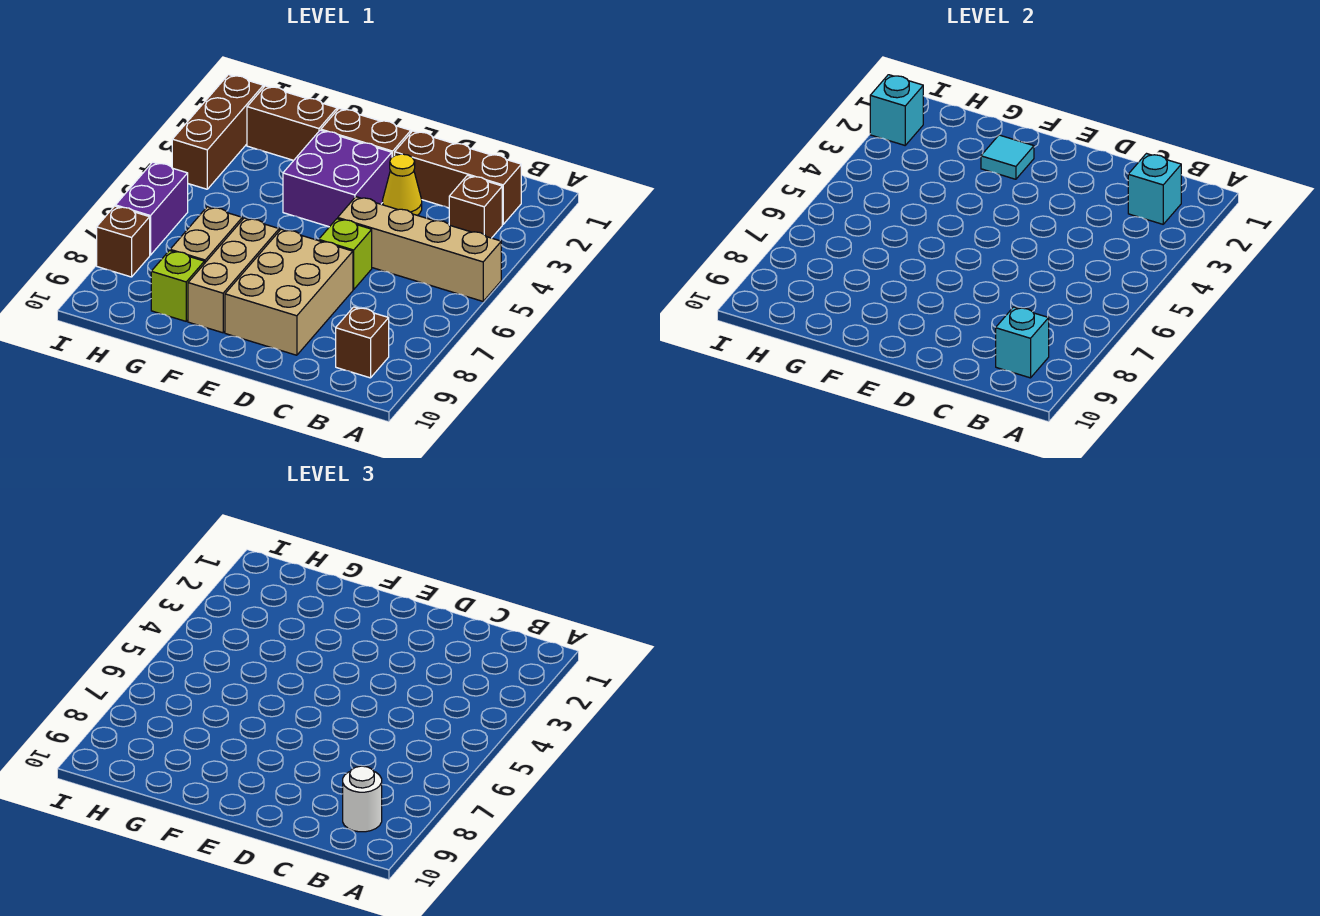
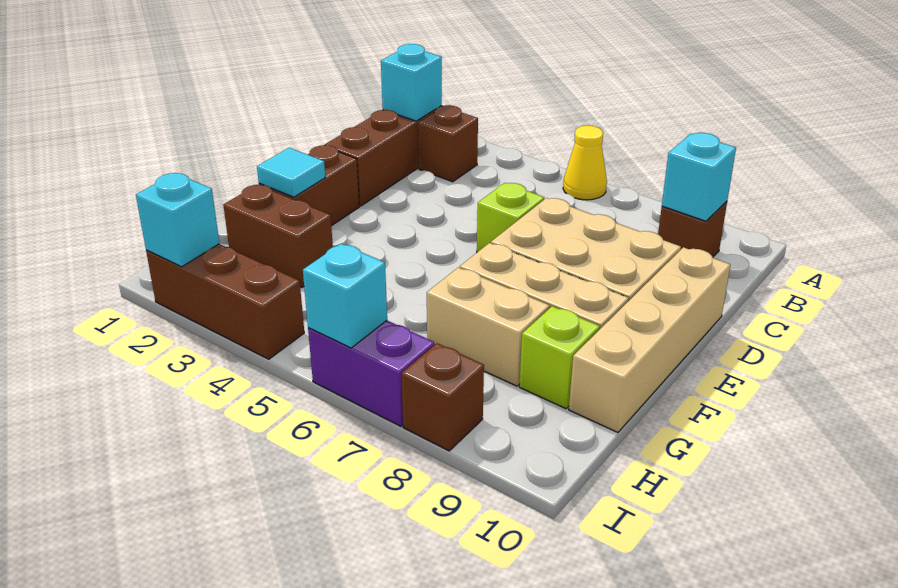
tan 1x4 brick [338,197,501,301] -> tan 1x4 brick moved to [569,247,731,432]
white 1x1 round brick [343,766,382,832] -> none
yellow 1x1 cone [383,154,422,215] -> yellow 1x1 cone moved to [563,126,607,200]
purple 2x2 brick [283,130,392,227] -> none
brown 1x2 brick [247,86,337,160] -> brown 1x2 brick turned to [223,185,333,287]
none -> cyan 1x1 brick [303,244,387,348]

